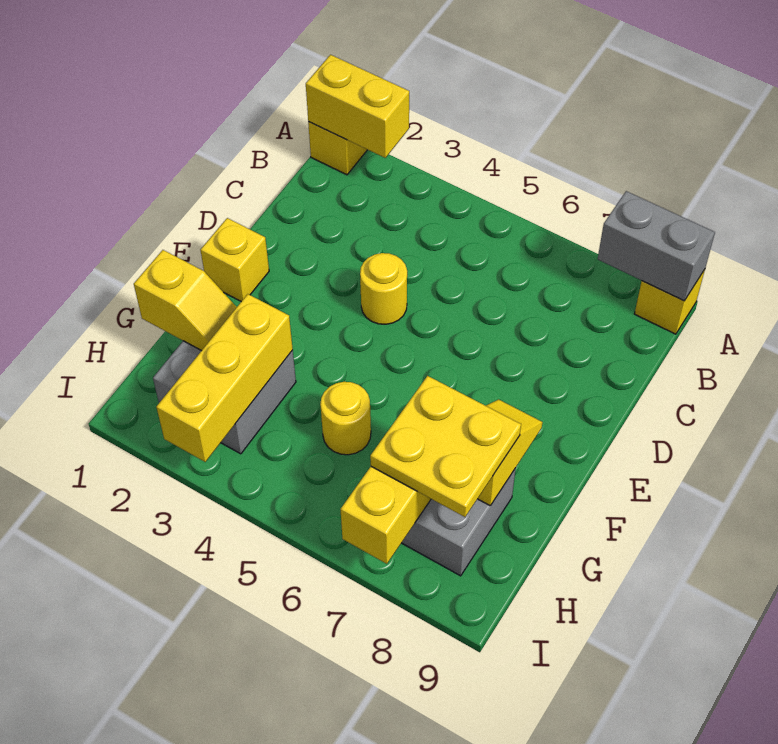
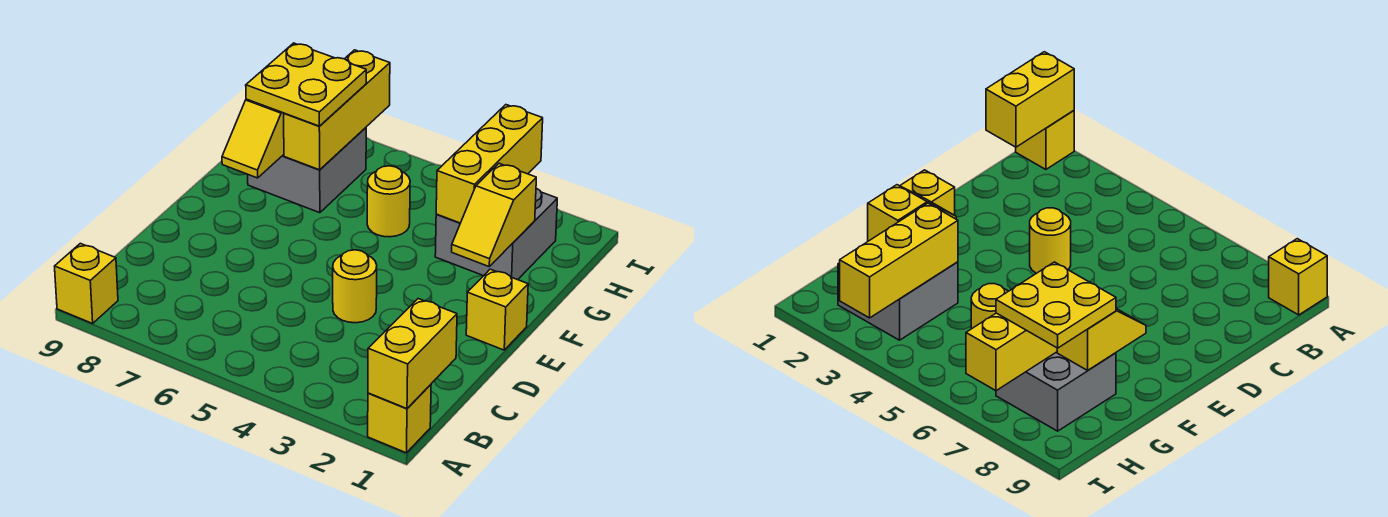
yellow 1x2 brick [306,55,409,158] -> yellow 1x2 brick turned to [368,299,457,409]
grey 1x2 brick [598,191,715,301] -> none
yellow 1x2 slope [134,250,237,351] -> yellow 1x2 slope turned to [452,164,536,267]

